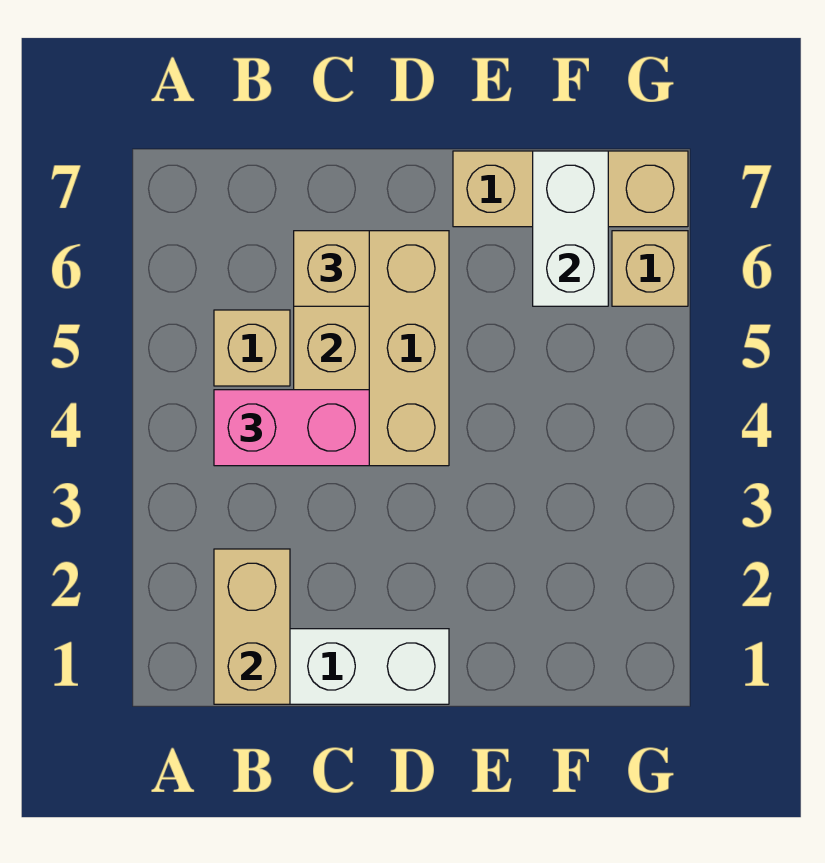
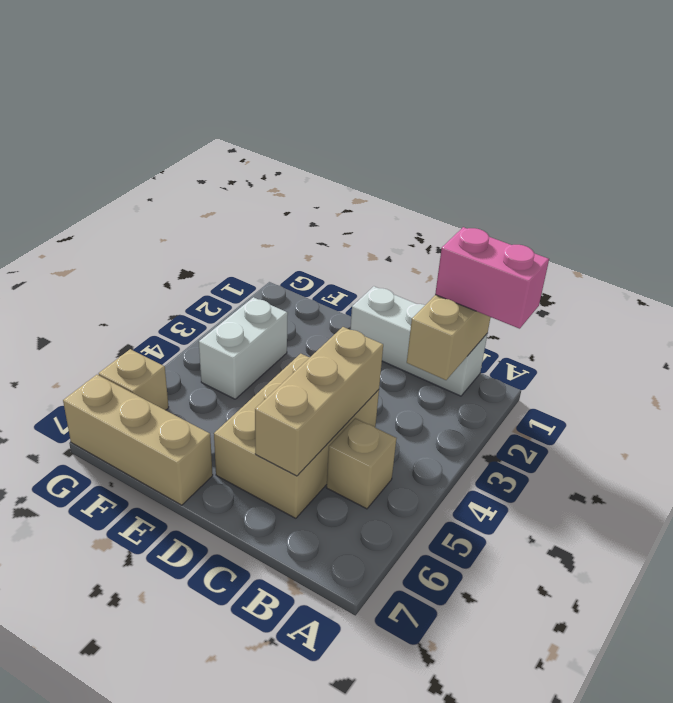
pink 1x2 brick [214,390,369,466] -> pink 1x2 brick moved to [435,227,549,329]
tan 1x1 brick [294,231,369,306] -> none
white 1x2 brick [533,151,608,306] -> white 1x2 brick moved to [199,297,288,399]

